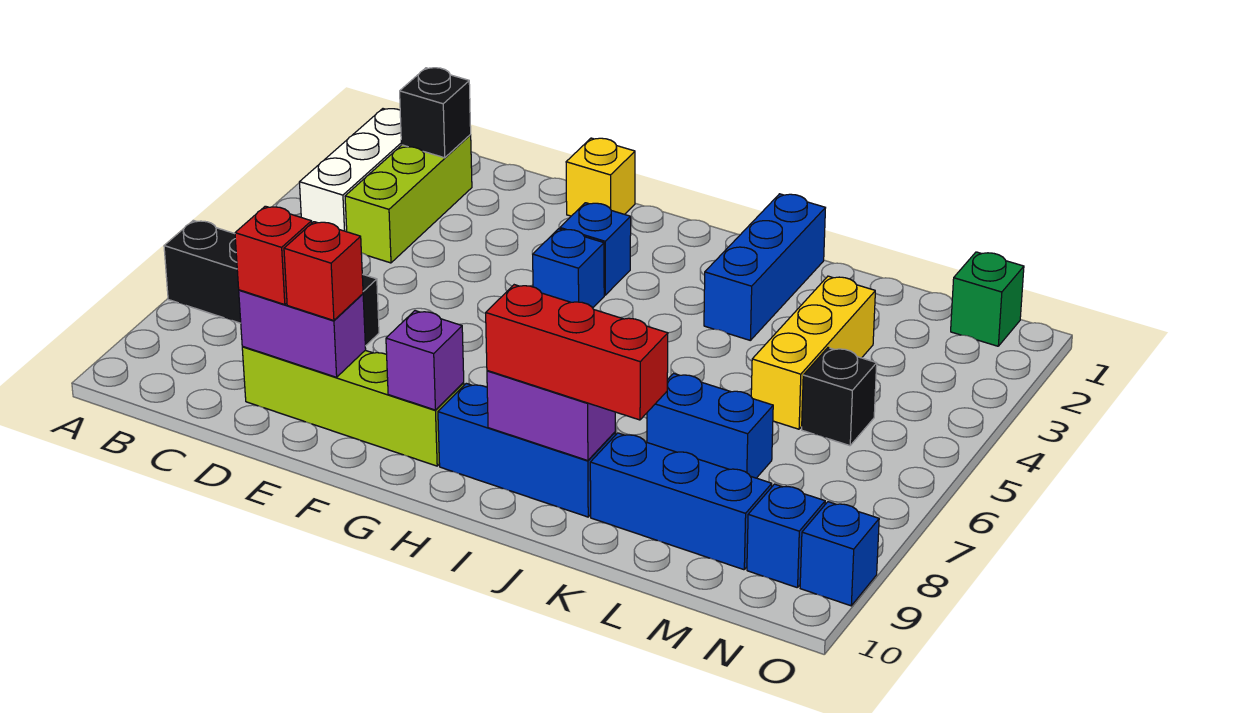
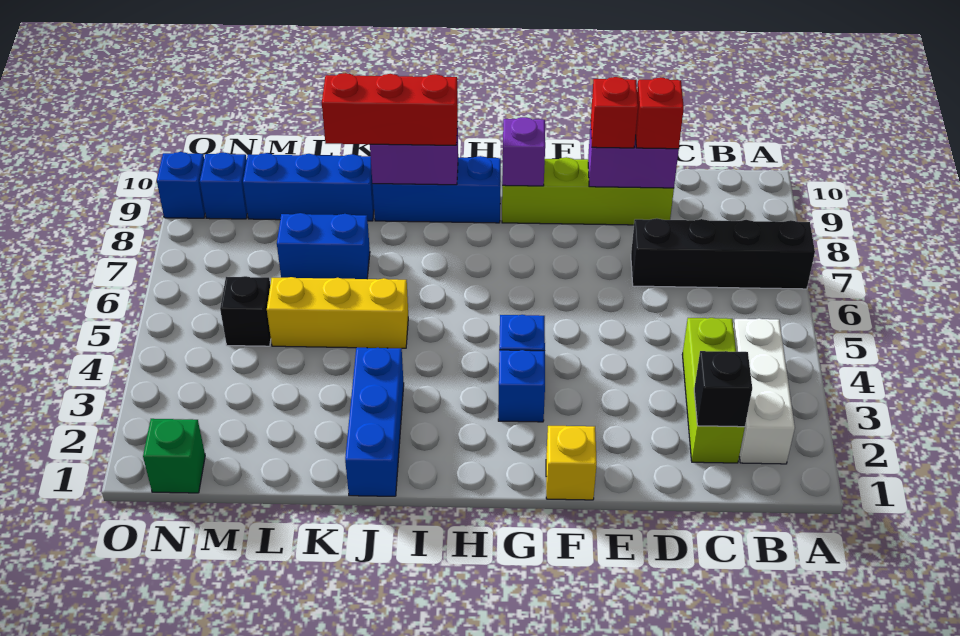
yellow 1x3 brick [751,276,875,429] -> yellow 1x3 brick turned to [267,277,408,348]

